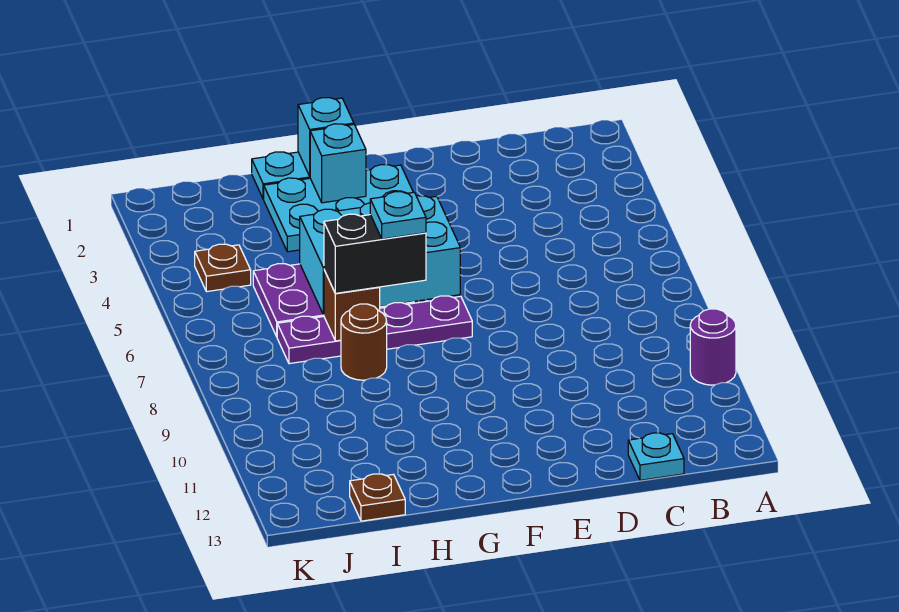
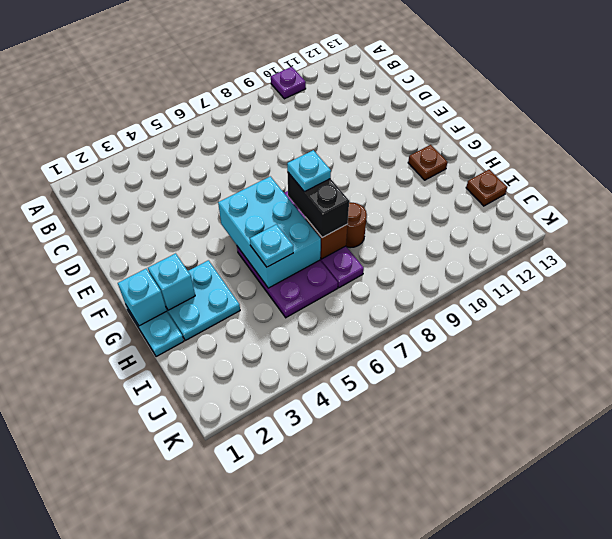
purple 1x1 round brick [690,309,736,385] -> purple 1x1 plate [271,67,306,99]
cyan 1x1 plate [628,433,684,480] -> cyan 1x1 plate moved to [250,224,293,267]
cyan 2x3 plate [264,165,413,252] -> cyan 2x2 plate [166,260,240,340]
brown 1x1 plate [195,244,251,292] -> brown 1x1 plate moved to [408,145,448,180]

